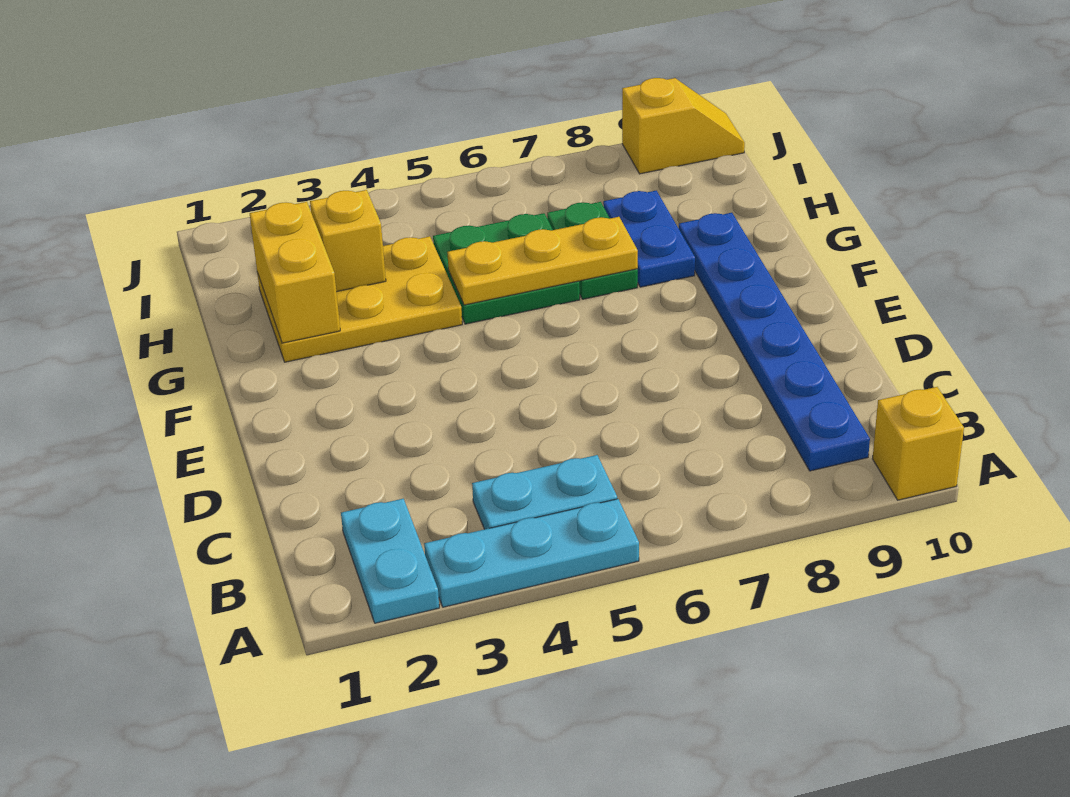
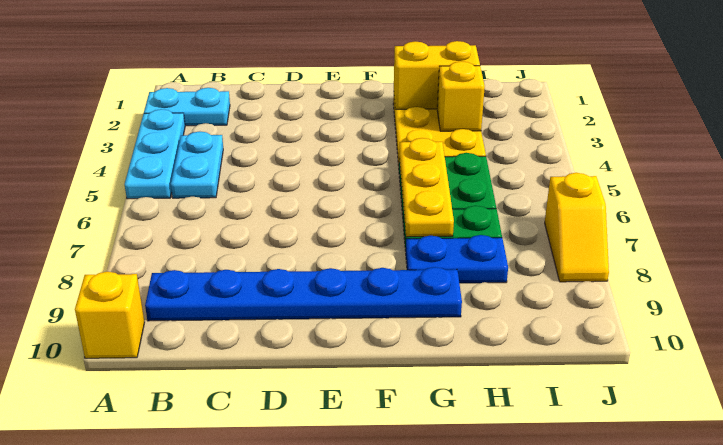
yellow 1x2 slope [622,78,745,174] -> yellow 1x2 slope moved to [545,173,609,282]

